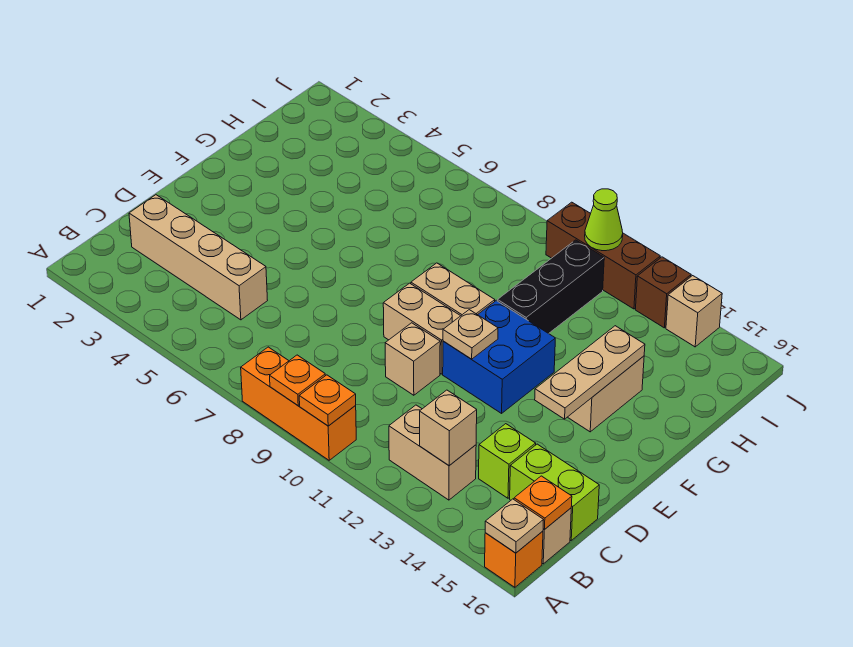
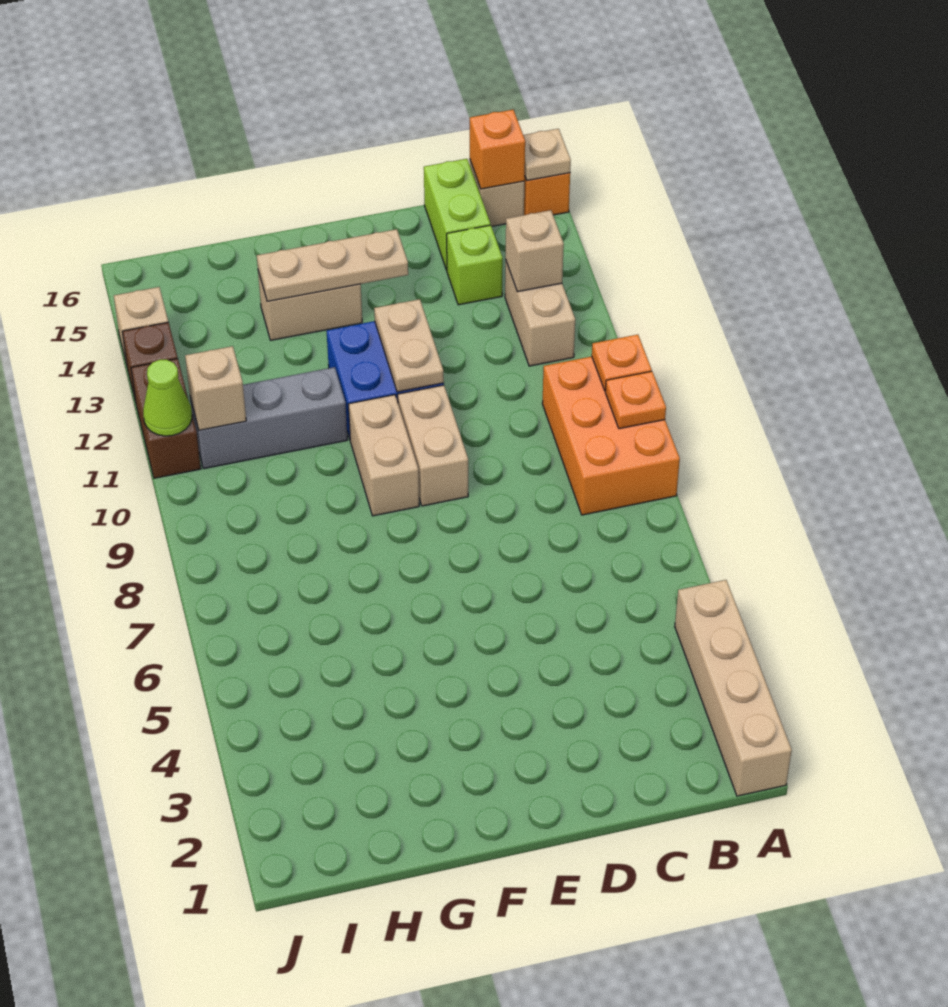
orange 1x3 brick [241,347,356,460] -> orange 2x3 brick [542,357,680,515]
orange 1x1 plate [514,476,572,530] -> orange 1x1 brick [470,110,525,189]
tan 1x4 brick [129,195,268,320] -> tan 1x4 brick moved to [675,580,792,796]
tan 1x1 brick [385,323,440,395] -> tan 1x1 brick moved to [185,346,246,430]
tan 1x1 plate [443,310,498,359] -> tan 1x2 plate [374,299,444,392]
black 1x3 brick [497,240,604,334] -> grey 1x3 brick [190,367,347,469]
brown 1x3 brick [546,202,660,309] -> brown 1x2 brick [131,359,201,478]

